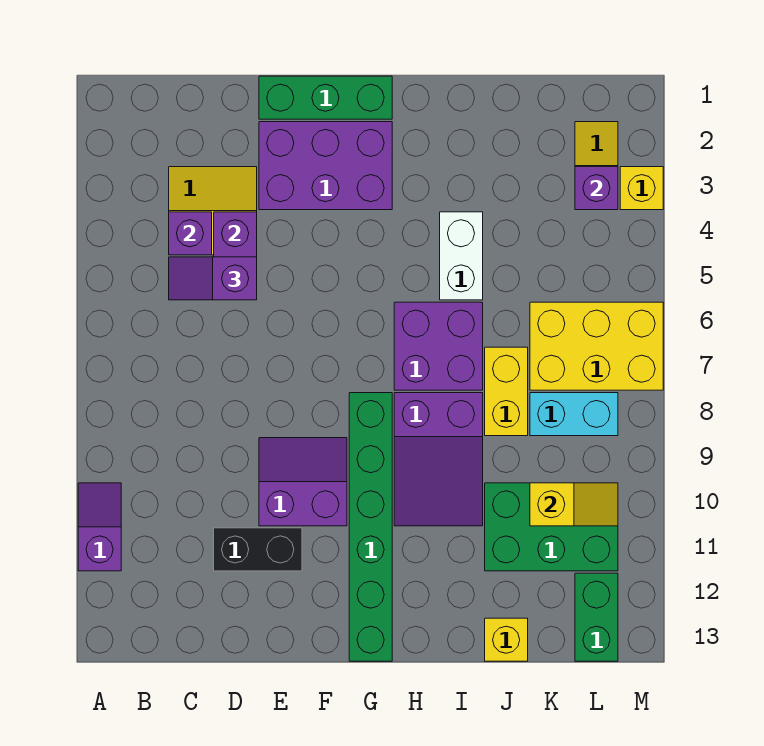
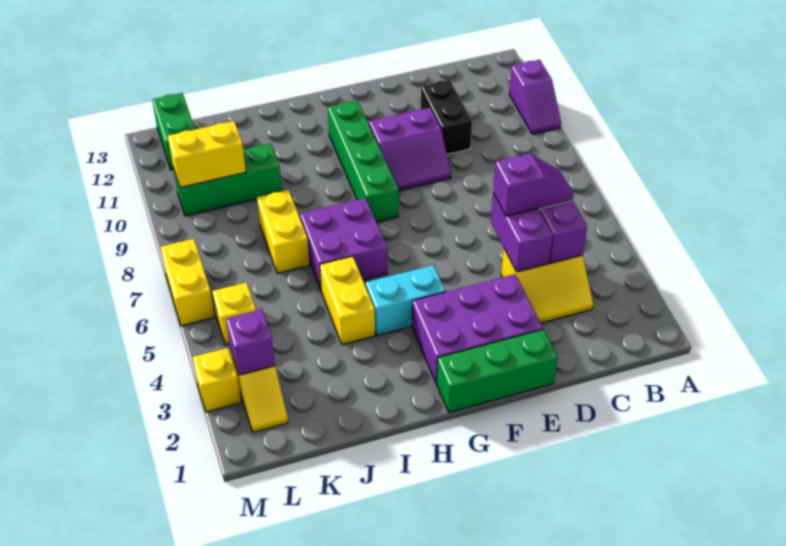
black 1x2 brick [214,528,302,571] -> black 1x2 brick turned to [421,80,472,154]
green 1x6 brick [349,393,392,661] -> green 1x4 brick [328,100,399,222]
purple 2x3 slope [394,393,483,526] -> none
white 1x2 brick [440,212,483,300] -> yellow 1x2 brick [320,256,375,345]
green 2x3 brick [485,483,618,571] -> green 1x3 brick [173,143,282,216]
yellow 1x1 brick [485,618,528,661] -> yellow 1x1 brick moved to [213,282,256,344]
yellow 2x3 brick [530,302,663,390] -> yellow 1x2 brick [161,239,215,326]
cyan 1x2 brick [530,393,618,436] -> cyan 1x2 brick moved to [366,265,446,335]
yellow 1x2 slope [530,483,618,526] -> yellow 1x2 brick [168,121,246,188]

